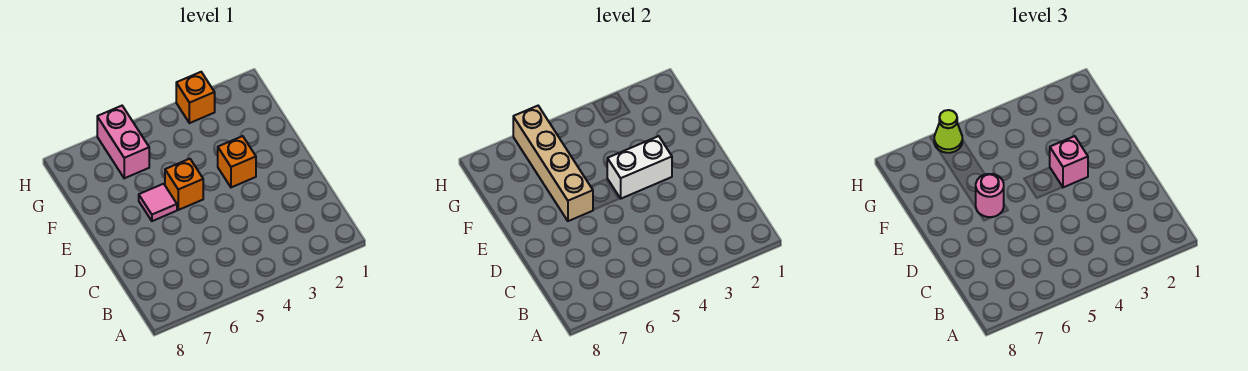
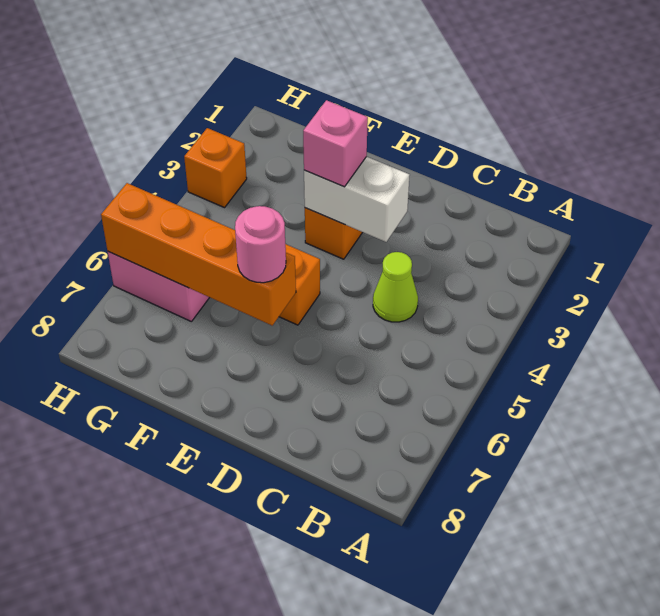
white 1x2 brick [607,136,672,199] -> white 1x2 brick turned to [304,157,410,242]
pink 1x1 tile [139,184,177,221] -> none
tan 1x4 brick [513,106,593,221] -> orange 1x4 brick [101,183,296,325]
lime 1x1 cone [934,110,962,153] -> lime 1x1 cone moved to [373,252,418,322]

